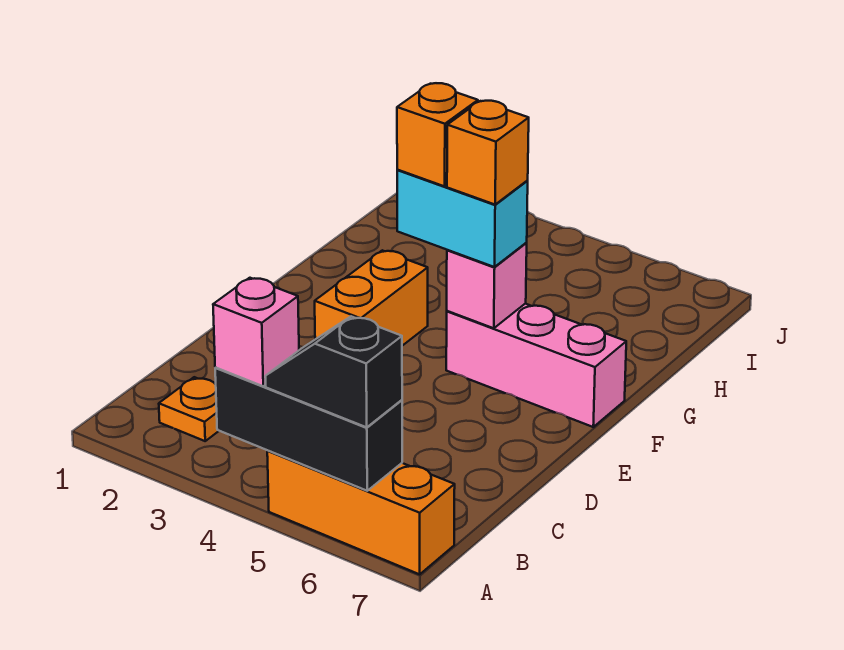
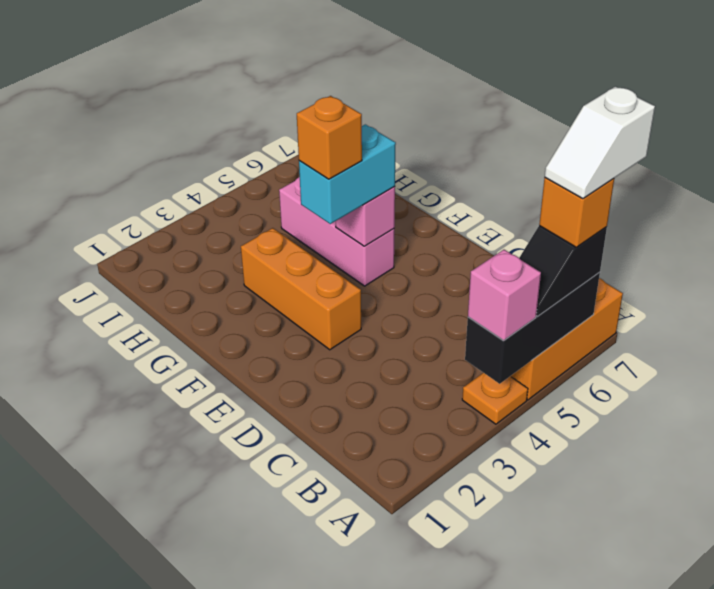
none -> white 1x2 slope [545,87,655,199]
orange 1x1 plate [159,377,219,441] -> orange 1x1 plate moved to [462,373,528,424]
orange 1x2 brick [315,250,428,346] -> orange 1x3 brick [241,228,361,350]
pink 1x3 brick [446,304,626,427] -> pink 1x3 brick turned to [279,177,394,286]
orange 1x1 brick [447,101,529,204] -> orange 1x1 brick moved to [539,178,614,247]

